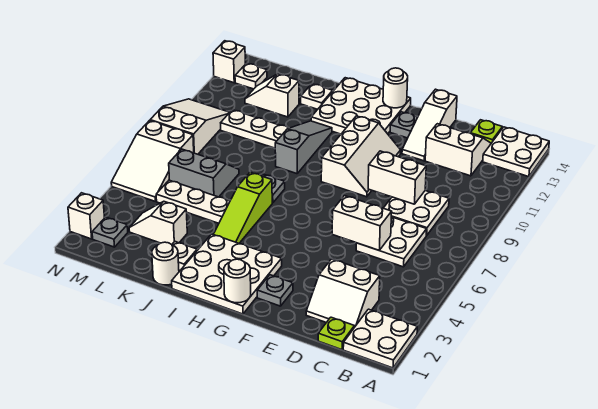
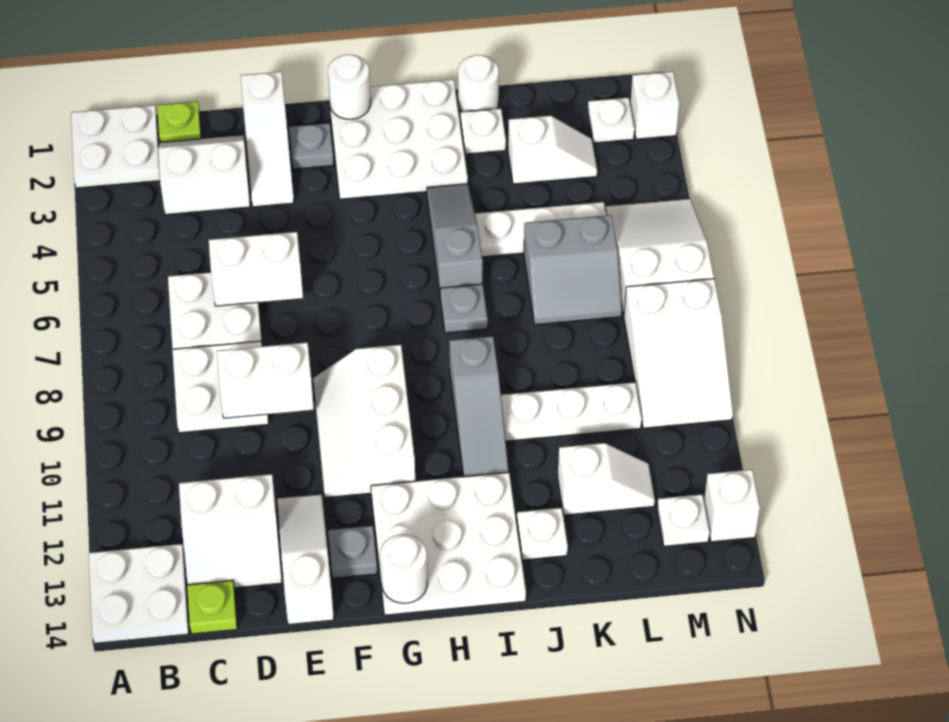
none -> white 1x3 slope [241,72,294,207]
lime 1x3 slope [213,172,273,243] -> grey 1x3 slope [427,184,483,292]
grey 1x1 plate [92,217,128,247] -> white 1x1 plate [588,98,635,143]

